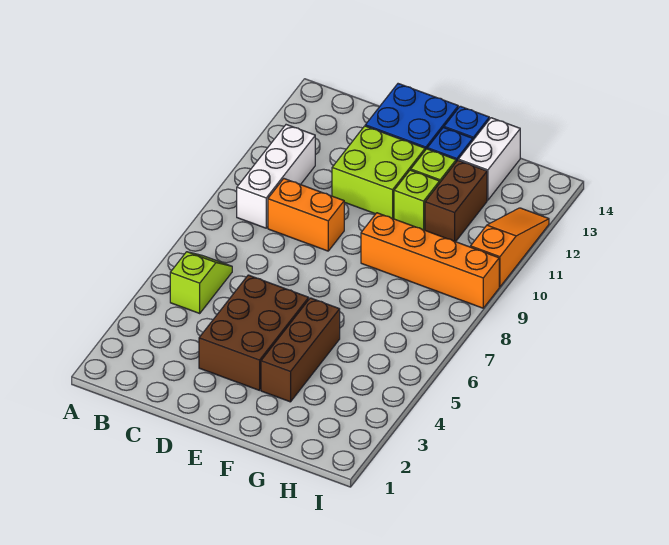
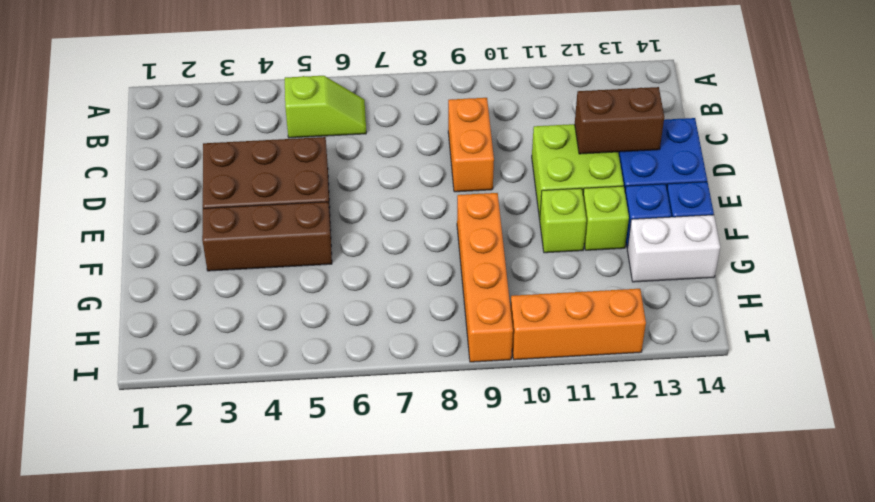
white 1x3 brick [237,125,315,228] -> none
brown 1x2 brick [425,160,487,242] -> brown 1x2 brick moved to [575,87,664,154]
orange 1x3 slope [471,208,549,287] -> orange 1x3 brick [511,289,646,360]

